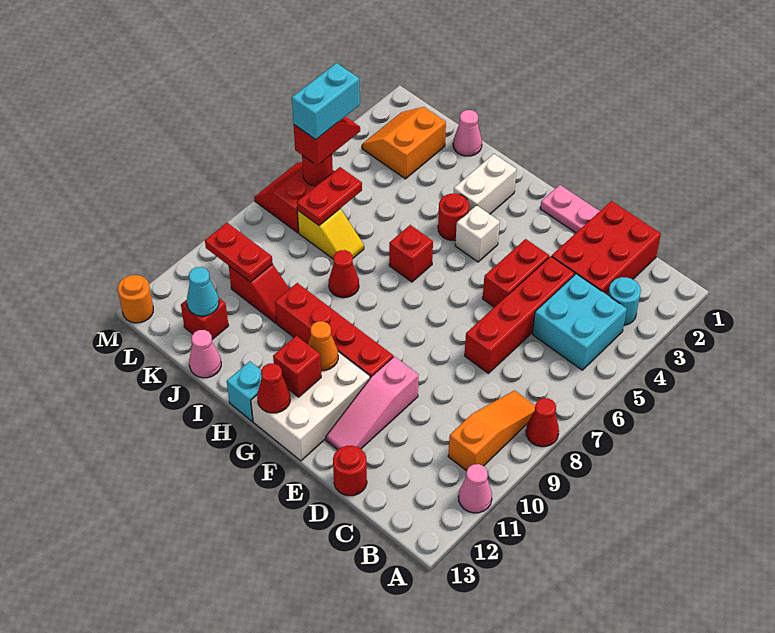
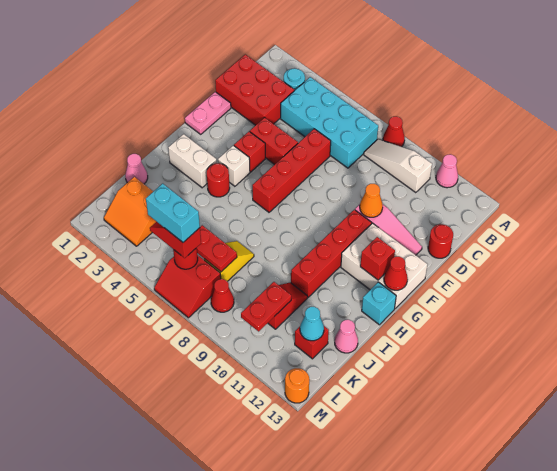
cyan 2x2 brick [532,274,627,370] -> cyan 2x4 brick [281,77,378,168]
orange 1x3 slope [448,391,535,471] -> white 1x3 slope [364,139,432,193]
red 1x4 brick [465,256,575,373] -> red 1x4 brick turned to [252,129,331,212]
orange 1x1 cone [308,321,338,371] -> orange 1x1 cone moved to [360,184,383,217]
red 1x1 brick [389,225,433,282] -> red 1x1 brick moved to [234,132,265,172]
red 1x1 cone [329,250,359,298] -> red 1x1 cone moved to [211,279,234,312]

